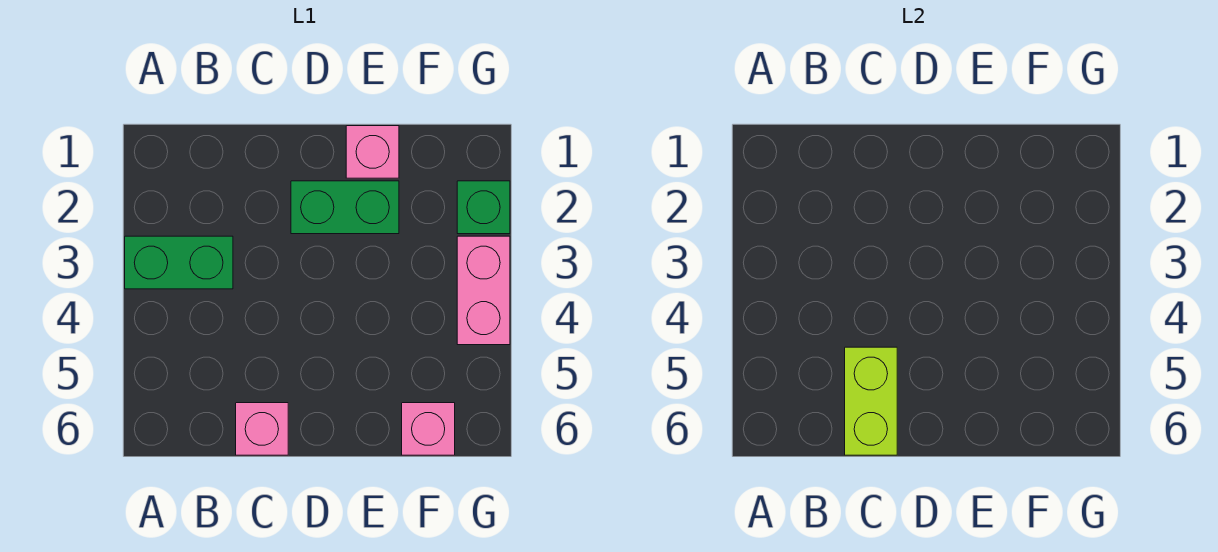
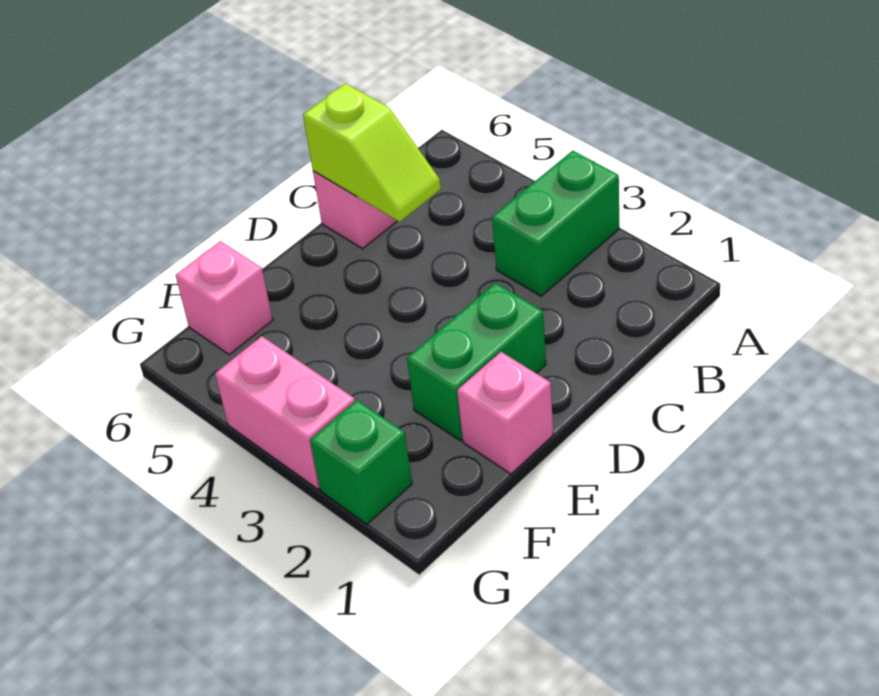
lime 1x2 brick [845,347,897,455] -> lime 1x2 slope [303,83,441,222]

